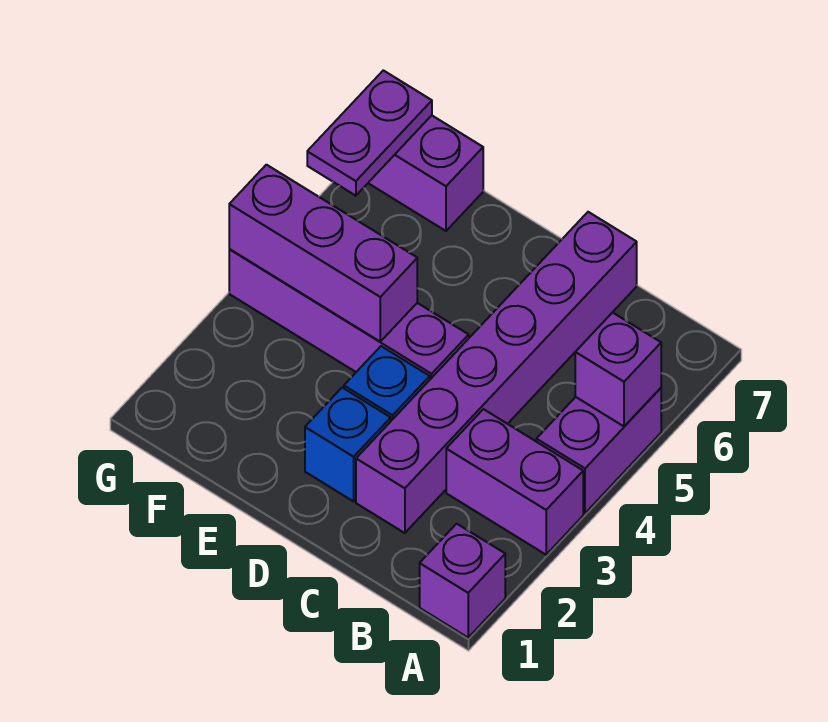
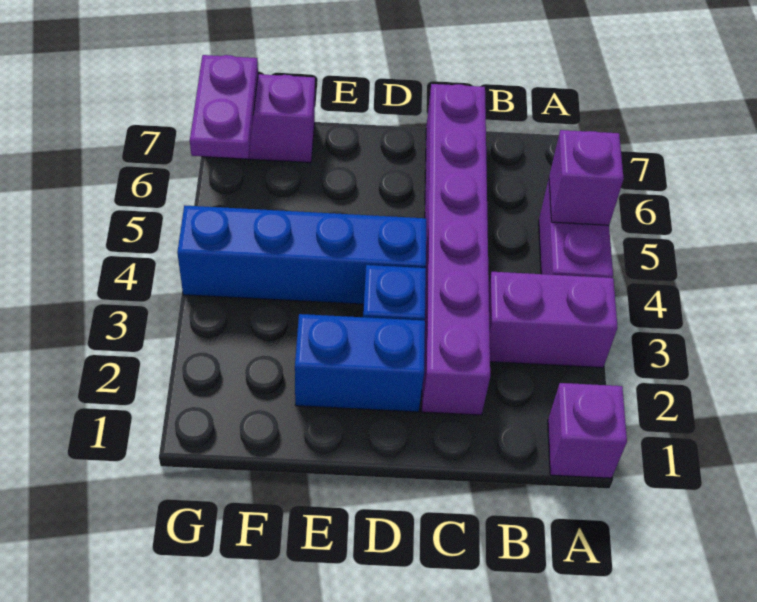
blue 1x1 brick [305,388,391,501] -> blue 1x2 brick [295,314,425,412]
purple 1x4 brick [229,249,469,379] -> blue 1x4 brick [177,205,426,304]
purple 1x3 brick [229,165,417,342] -> none

